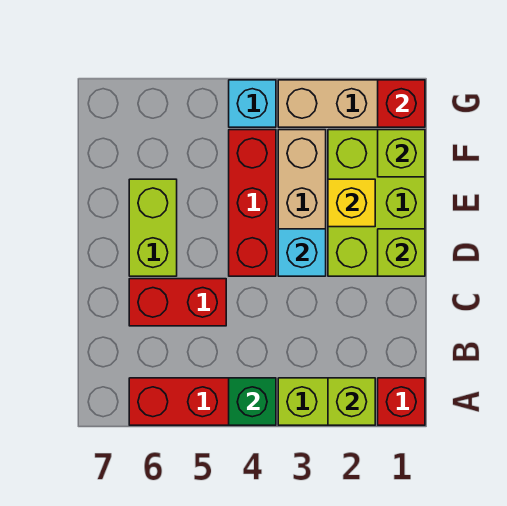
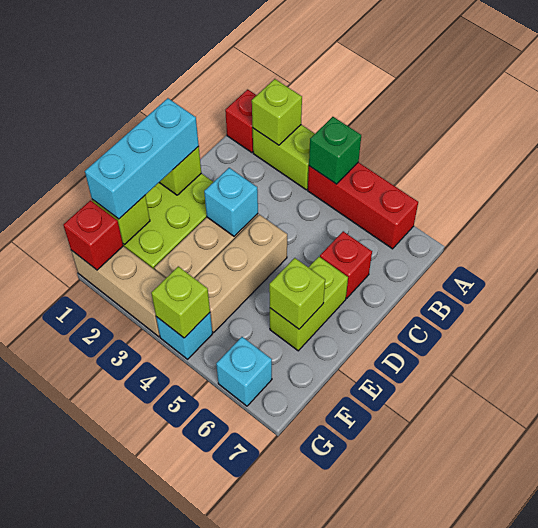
red 1x2 brick [129,279,226,326] -> red 1x1 brick [320,231,372,298]
none -> cyan 1x3 brick [85,98,199,219]
red 1x3 brick [229,130,276,276] -> tan 1x3 brick [195,215,287,332]
yellow 1x1 brick [328,179,375,227] -> none
none -> lime 1x1 brick [269,258,325,329]
none -> lime 1x1 brick [151,266,210,338]
none -> cyan 1x1 brick [216,337,272,406]

